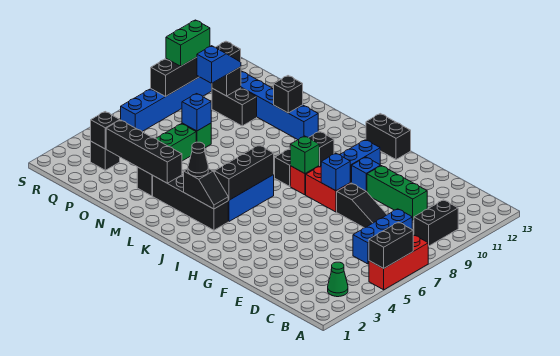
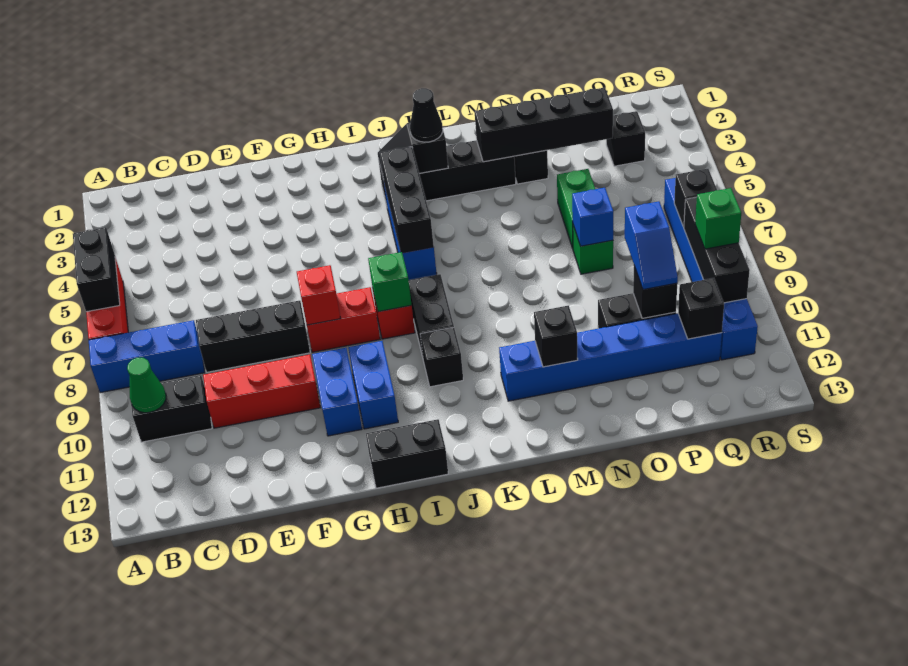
green 1x1 cone [328,262,348,297] -> green 1x1 cone moved to [127,358,166,413]
black 1x2 brick [414,200,458,246] -> black 1x2 brick turned to [131,375,212,442]
blue 1x3 brick [353,209,412,264] -> blue 1x3 brick turned to [89,320,205,393]
black 1x3 slope [337,183,387,228] -> black 1x3 brick [196,301,310,372]
green 1x3 brick [367,166,427,220] -> red 1x3 brick [203,355,320,428]
blue 1x1 brick [321,153,350,191] -> red 1x1 brick [297,265,341,325]
blue 1x1 brick [352,157,381,192] -> blue 1x2 brick [312,348,362,436]
black 1x1 brick [91,112,120,149] -> black 1x1 brick moved to [674,169,717,227]
green 1x2 brick [166,20,210,66] -> green 1x1 brick [695,188,741,249]

